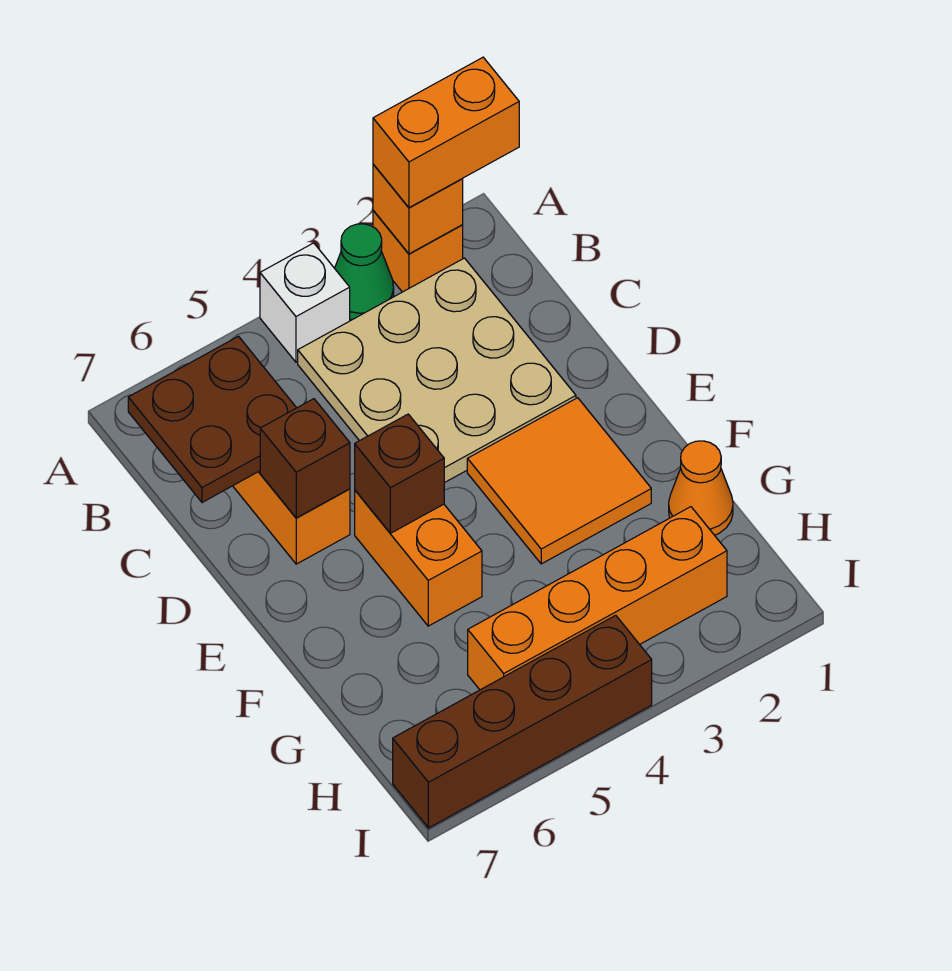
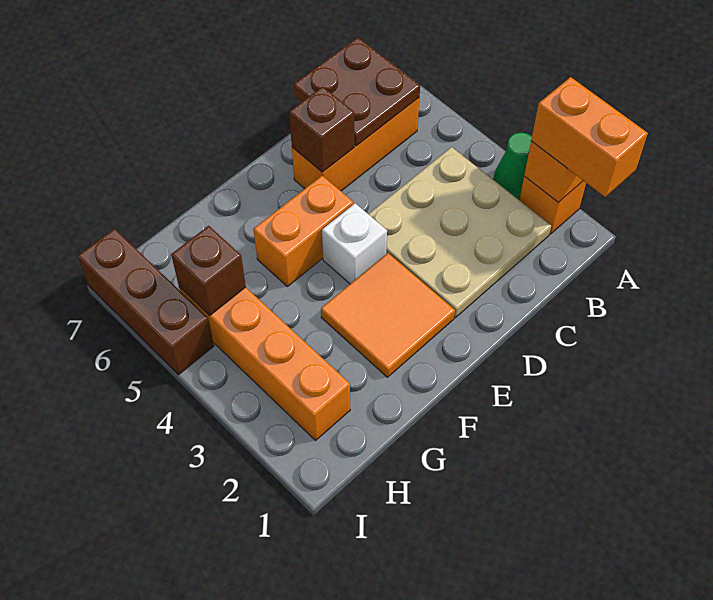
white 1x1 brick [260,243,350,362] -> white 1x1 brick moved to [322,203,387,284]
brown 1x1 brick [355,414,444,533] -> brown 1x1 brick moved to [171,226,246,315]
orange 1x1 cone [669,441,733,535] -> none
brown 1x4 brick [393,615,652,828] -> brown 1x3 brick [78,229,214,375]

